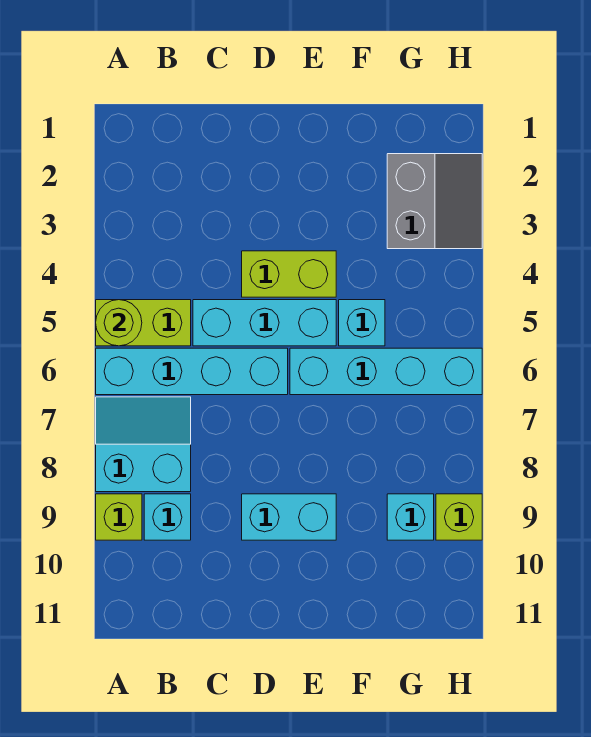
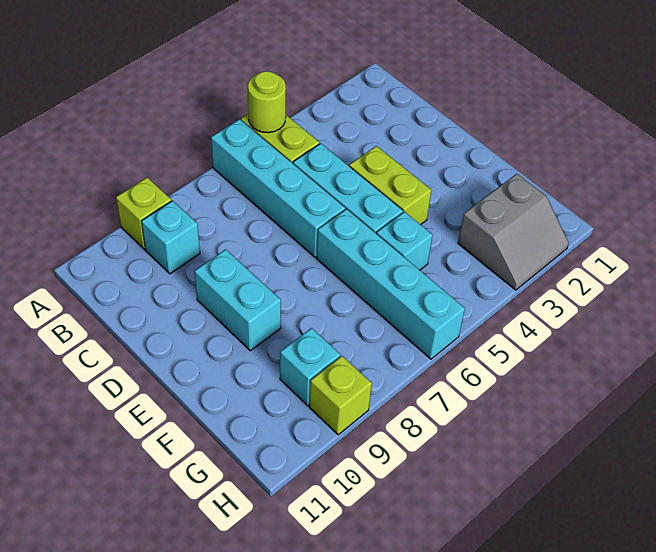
cyan 2x2 slope [96,397,191,492] -> none

